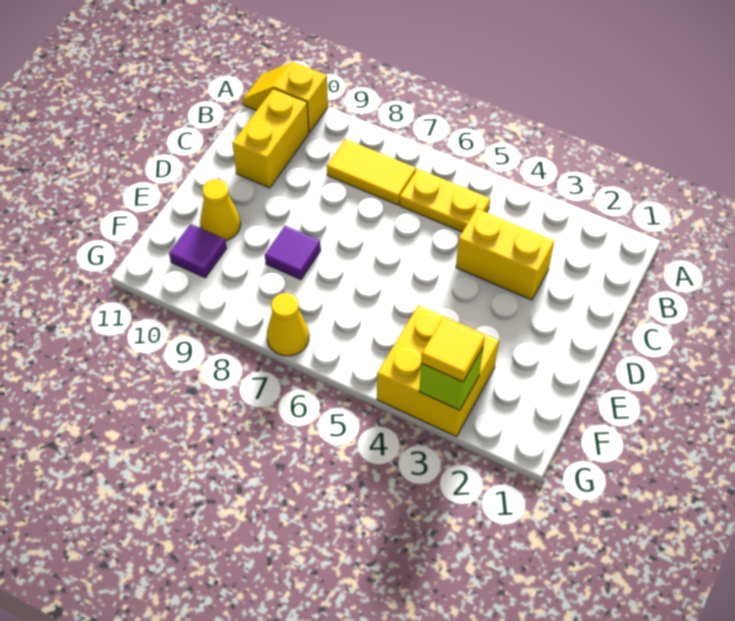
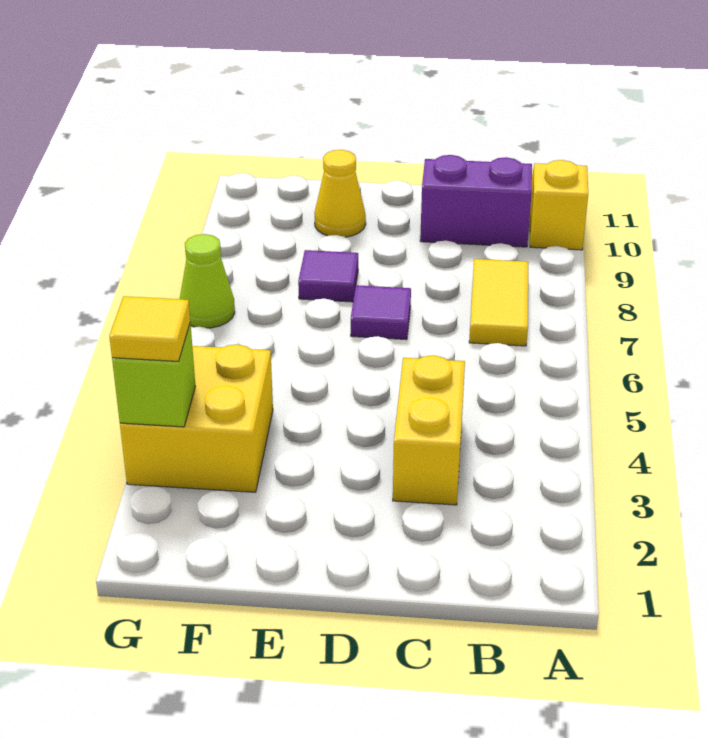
yellow 1x2 plate [400,169,490,232] -> none
yellow 1x2 brick [232,89,309,188] -> purple 1x2 brick [420,155,532,247]
purple 1x1 tile [169,224,226,278] -> purple 1x1 tile moved to [351,285,411,340]
yellow 1x1 cone [267,293,309,356] -> lime 1x1 cone [180,234,235,328]

